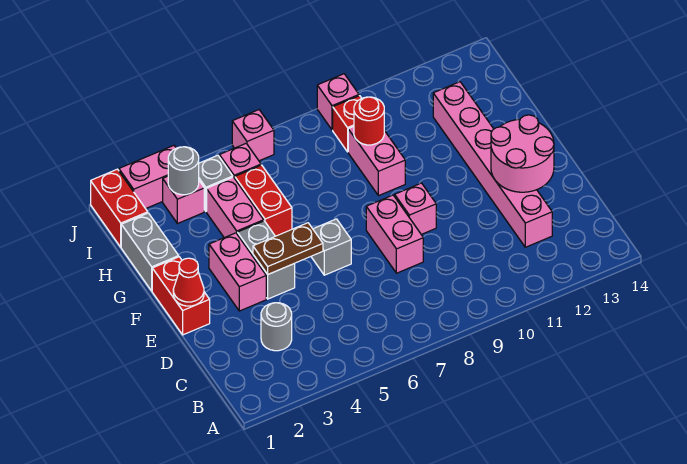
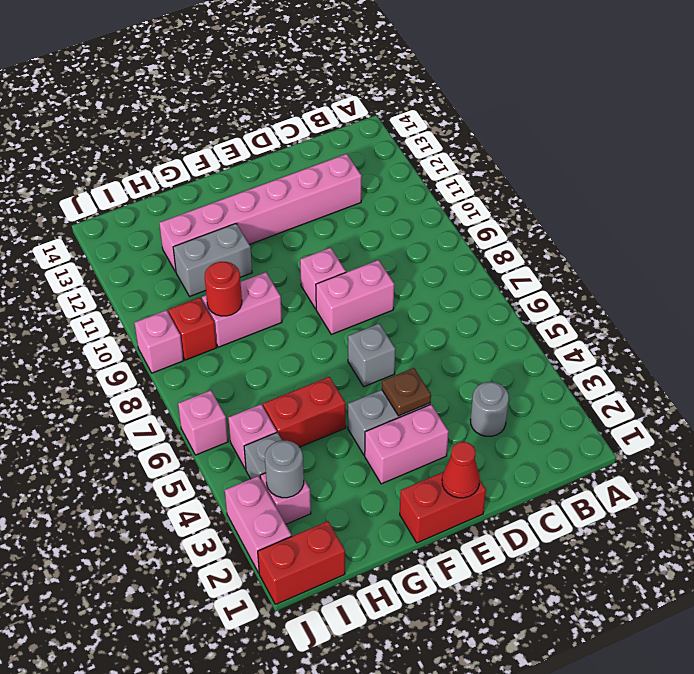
pink 2x2 round brick [491,115,554,192] -> none
brown 1x2 plate [253,223,323,274] -> brown 1x1 plate [382,368,431,416]
grey 1x2 brick [121,213,179,291] -> grey 1x2 brick moved to [173,224,252,296]
pink 1x2 brick [207,177,264,238] -> none

